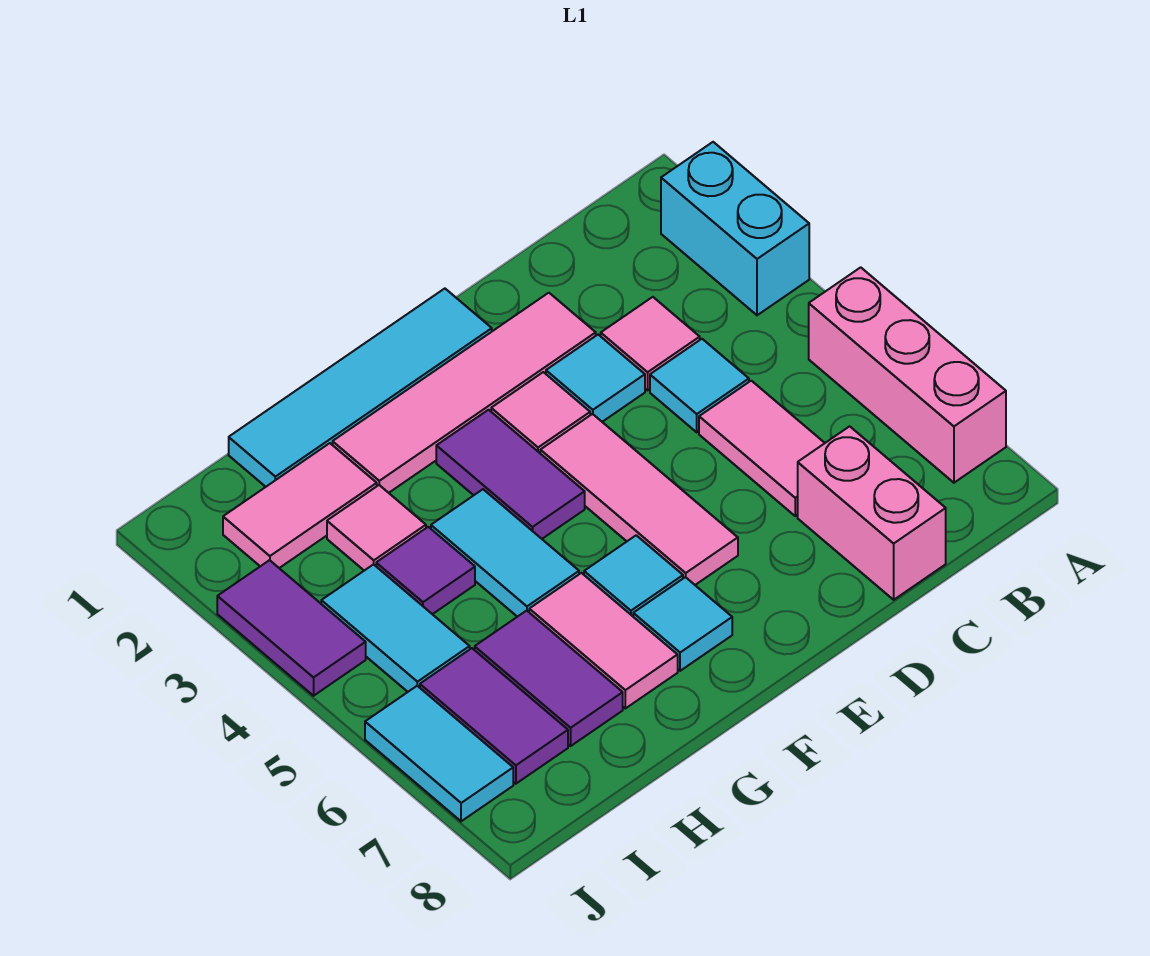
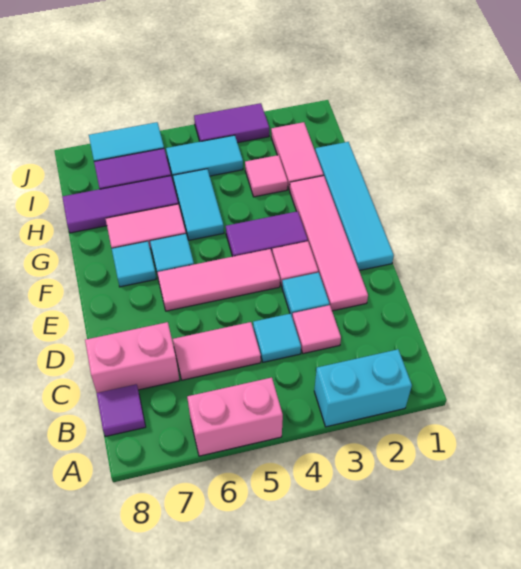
pink 1x3 brick [809,267,1006,483] -> pink 1x2 brick [187,378,283,456]
cyan 1x2 tile [431,489,579,617] -> cyan 1x2 tile turned to [173,169,224,240]
purple 1x1 tile [376,527,475,614] -> purple 1x1 tile moved to [97,384,146,437]
purple 1x2 tile [475,611,623,746] -> purple 1x3 tile [62,176,178,233]

